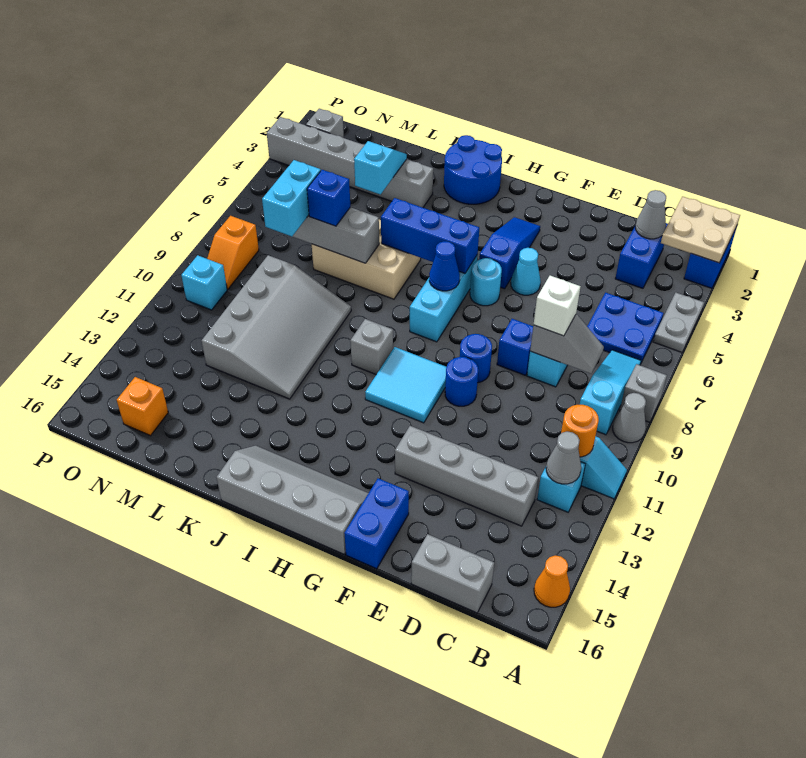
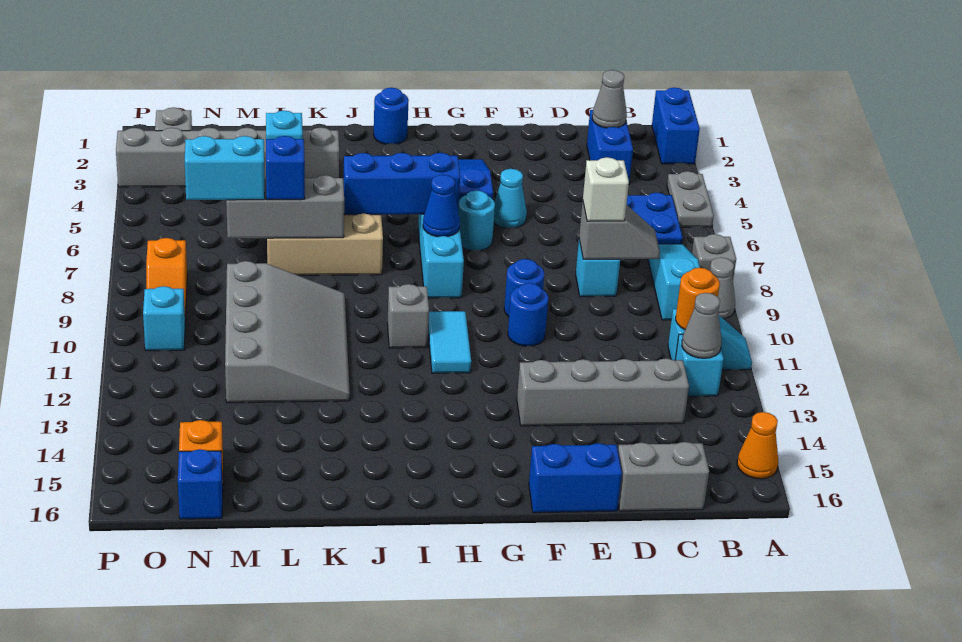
tan 2x2 plate [661,196,740,263] -> none
blue 1x1 brick [497,319,533,375] -> blue 1x1 brick moved to [178,449,223,519]
blue 1x2 brick [344,478,409,569] -> blue 1x2 brick turned to [529,443,622,513]
cyan 2x2 tile [365,347,446,423] -> cyan 1x2 tile [428,311,471,373]
grey 2x4 slope [216,446,368,554] -> none
blue 2x2 round brick [444,135,502,204] -> blue 1x1 round brick [374,88,409,144]
cyan 1x2 brick [262,160,321,236] -> cyan 1x2 brick turned to [185,136,265,200]

